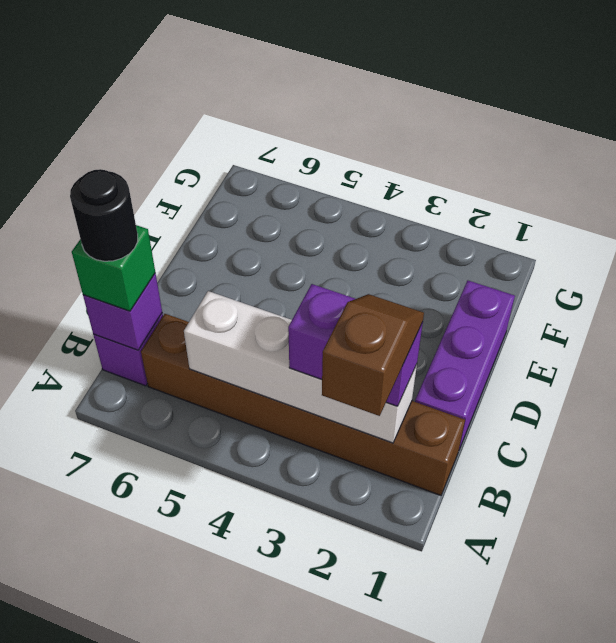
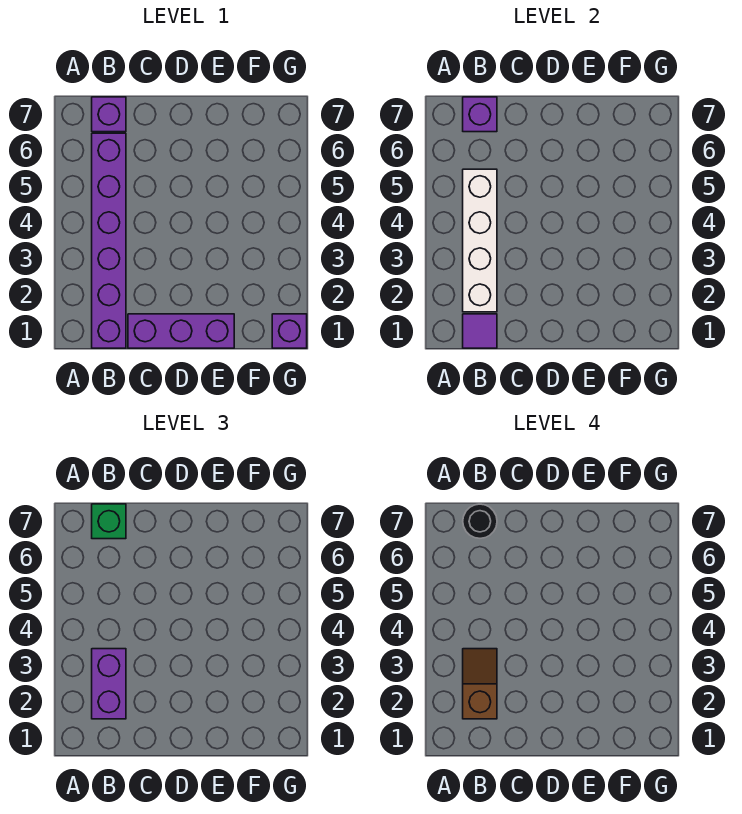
brown 1x2 slope [322,294,424,416] -> brown 1x2 slope turned to [463,649,497,719]
brown 1x6 brick [141,314,465,495] -> purple 1x6 brick [92,133,126,348]
none -> purple 1x1 tile [463,314,497,348]
none -> purple 1x1 brick [272,314,307,348]

